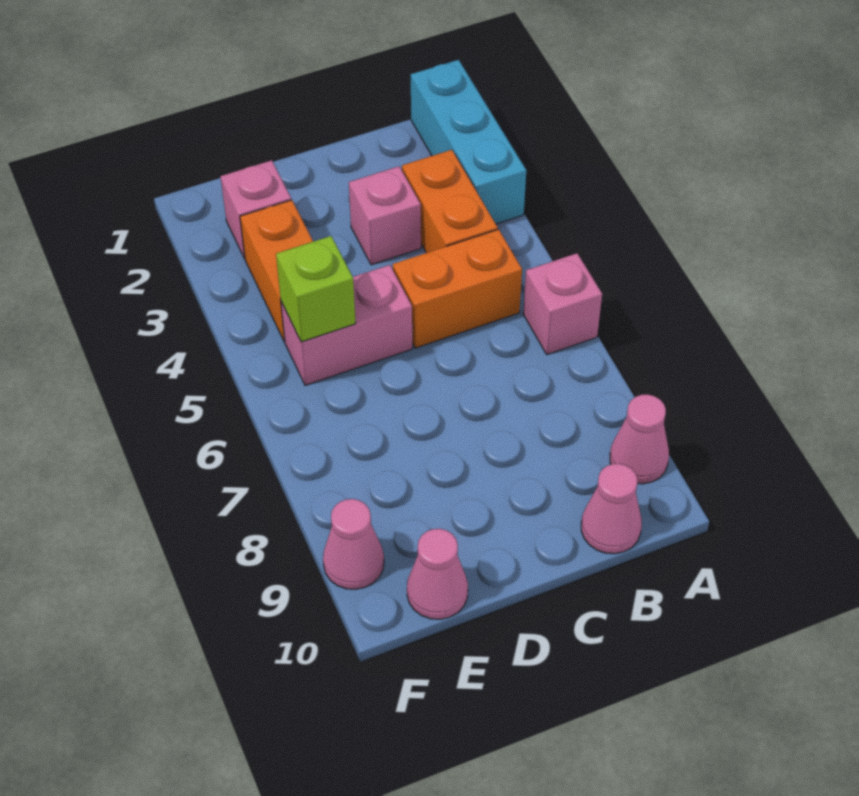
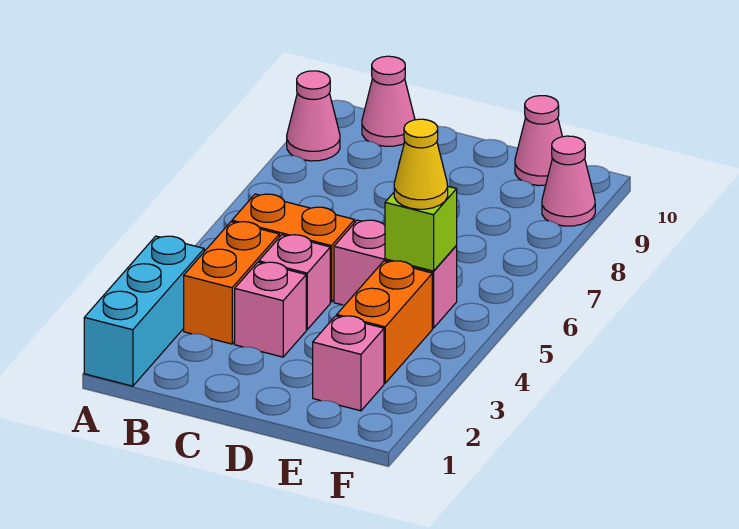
pink 1x1 brick [523,253,602,355] -> pink 1x1 brick moved to [259,235,330,329]
none -> yellow 1x1 cone [394,119,448,209]

